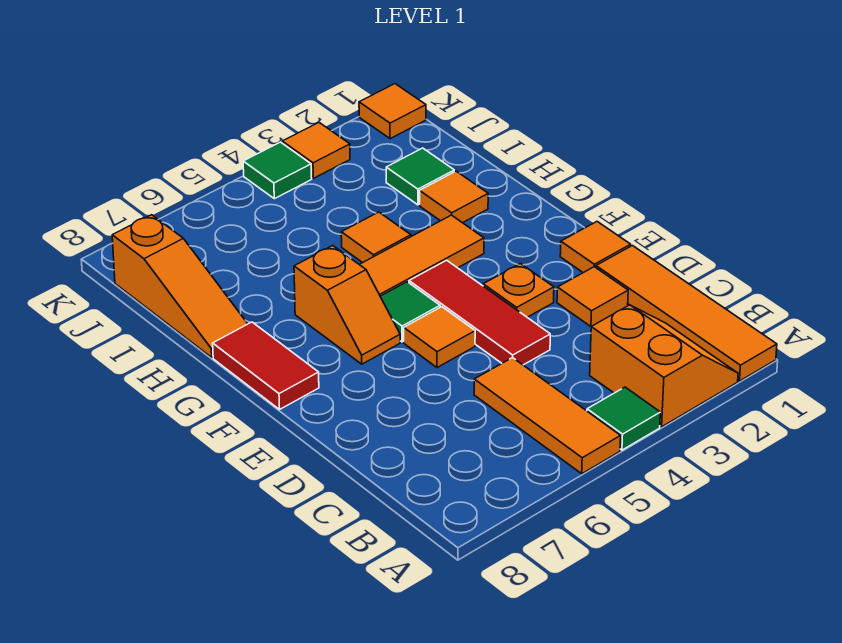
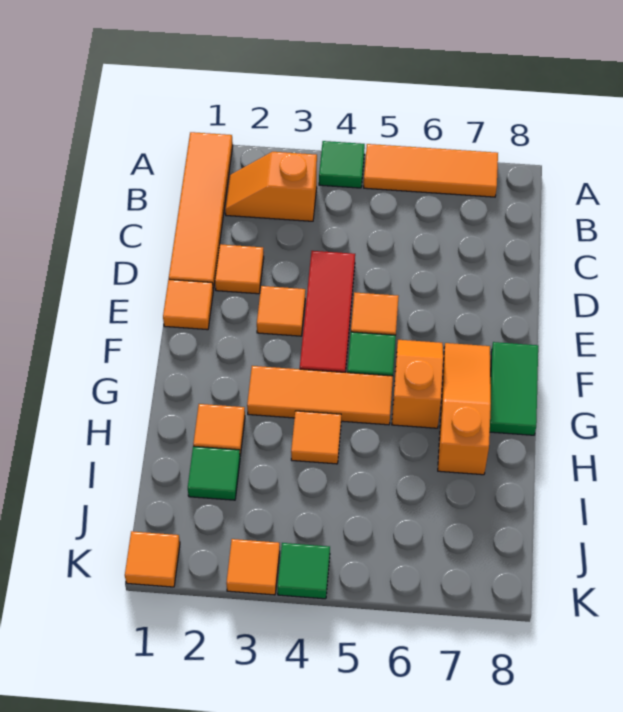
orange 2x2 slope [590,305,738,427] -> orange 1x2 slope [225,152,317,221]
orange 1x3 tile [474,358,621,474] -> orange 1x3 tile turned to [364,144,498,197]
orange 1x1 plate [483,264,554,317] -> orange 1x1 tile [257,286,305,336]
red 1x2 tile [213,322,319,409] -> green 1x2 tile [490,342,538,435]
orange 1x3 slope [112,215,248,357] -> orange 1x3 slope moved to [438,343,491,475]

